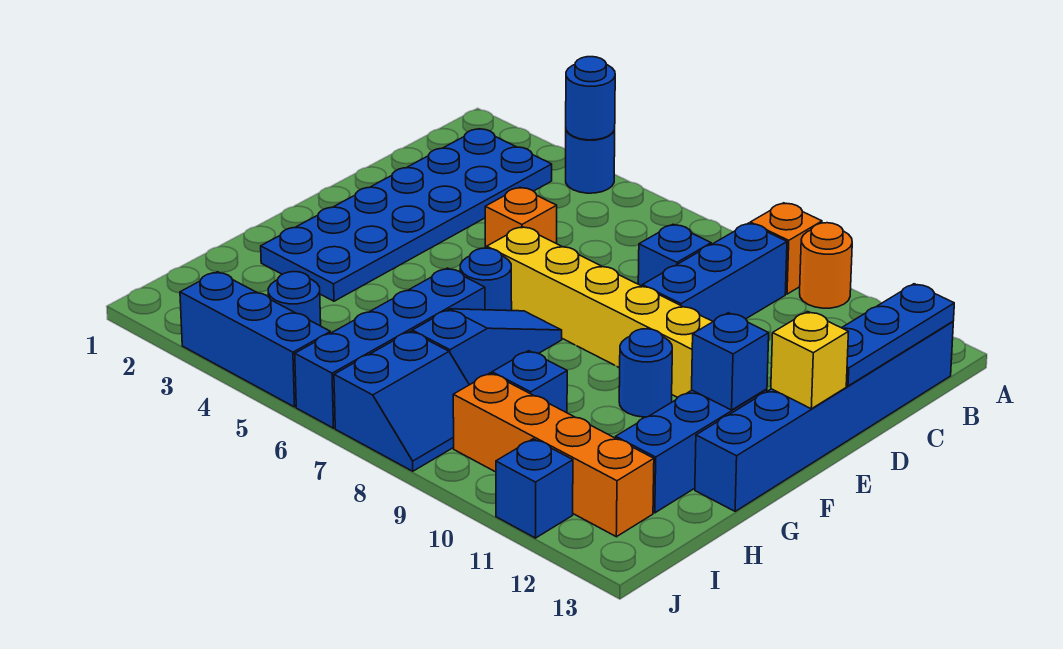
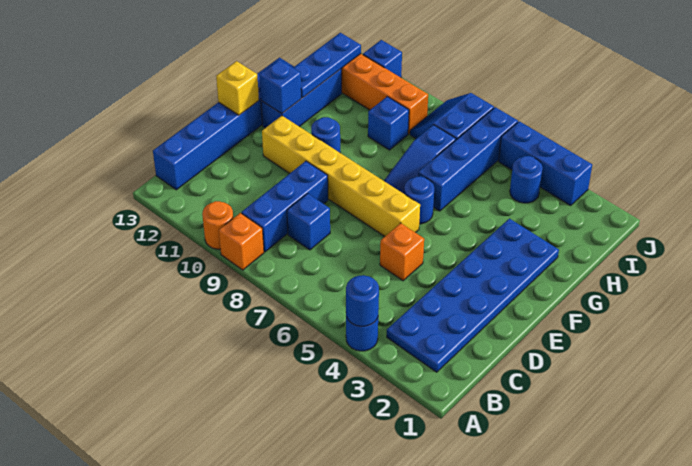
blue 1x3 plate [842,284,954,386] -> blue 1x3 plate moved to [293,33,361,98]

